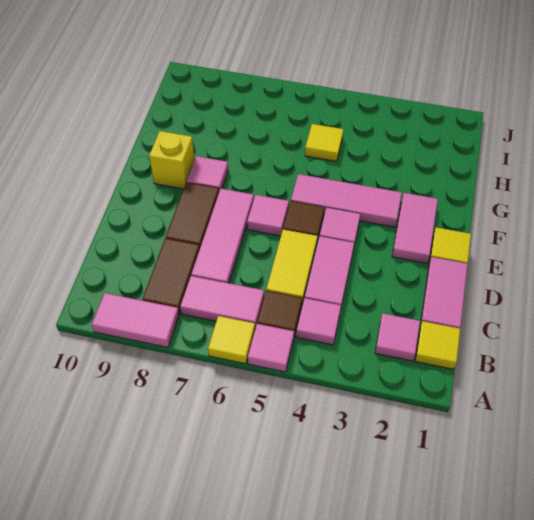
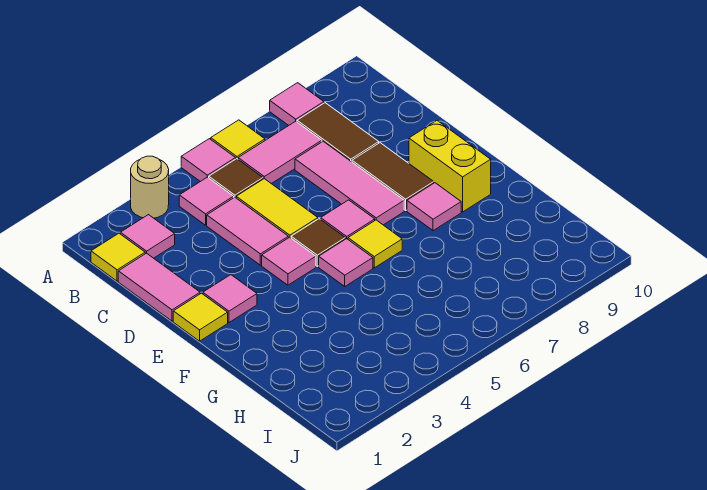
none -> tan 1x1 round brick [131,156,169,218]
pink 1x2 tile [92,293,179,347] -> pink 1x1 tile [270,83,324,126]
pink 1x2 tile [392,193,438,263] -> pink 1x1 tile [203,275,257,322]
pink 1x3 tile [291,174,402,227] -> pink 1x1 tile [319,239,373,286]
yellow 1x1 brick [149,131,194,189] -> yellow 1x2 brick [409,121,491,212]
yellow 1x1 tile [305,124,343,162] -> yellow 1x1 tile moved to [348,220,402,268]

